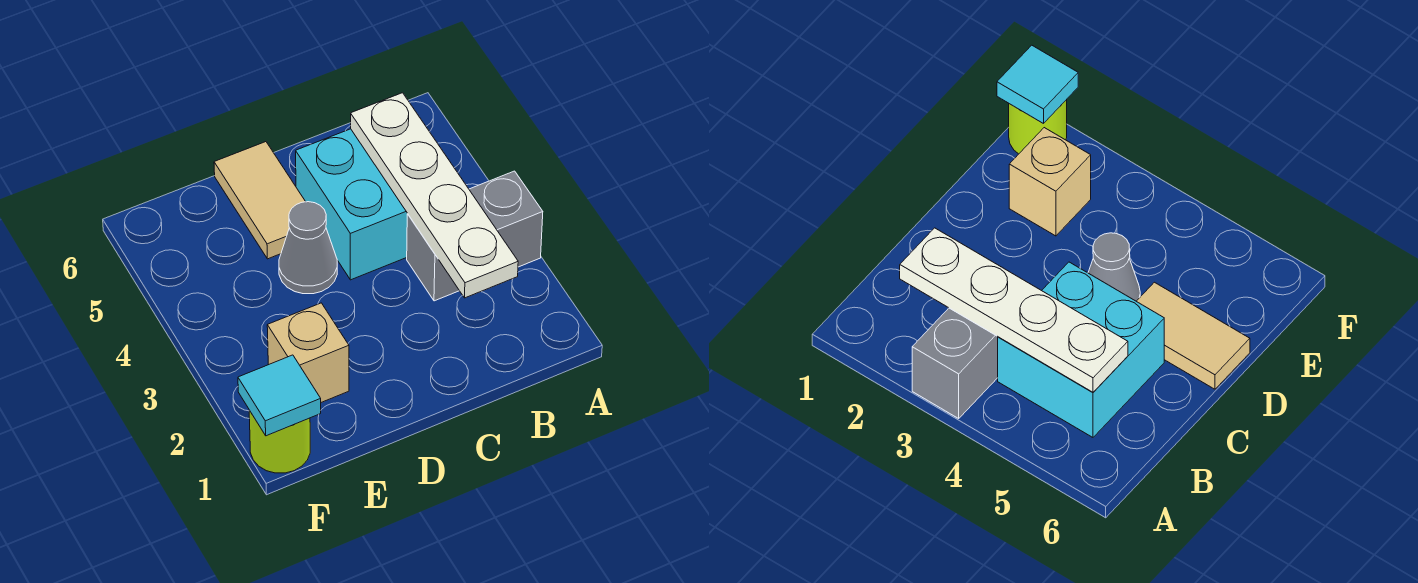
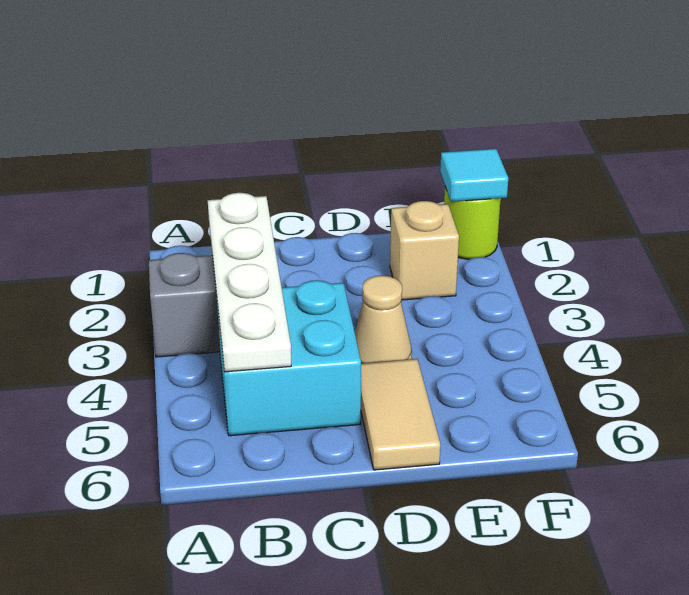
grey 1x1 cone [279,202,337,294] -> tan 1x1 cone [355,276,412,363]

